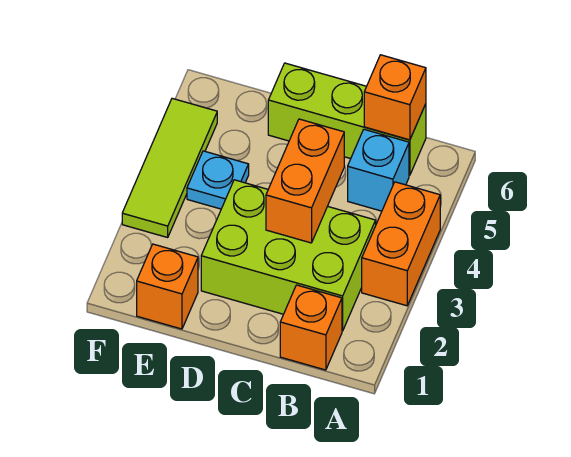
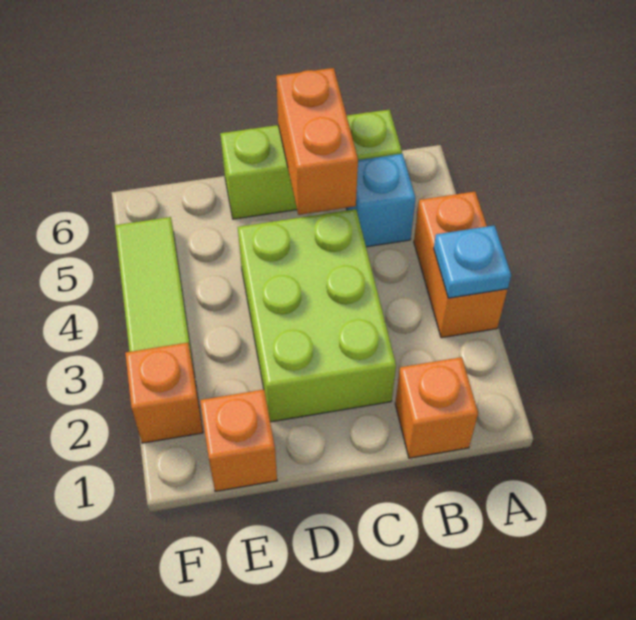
lime 2x3 brick [201,180,376,331] -> lime 2x3 brick turned to [238,209,396,422]
orange 1x1 brick [364,55,426,140] -> orange 1x1 brick moved to [125,343,203,443]
orange 1x2 brick [266,119,344,243] -> orange 1x2 brick moved to [276,68,358,215]
cyan 1x1 plate [187,151,249,209] -> cyan 1x1 plate moved to [434,225,511,298]

